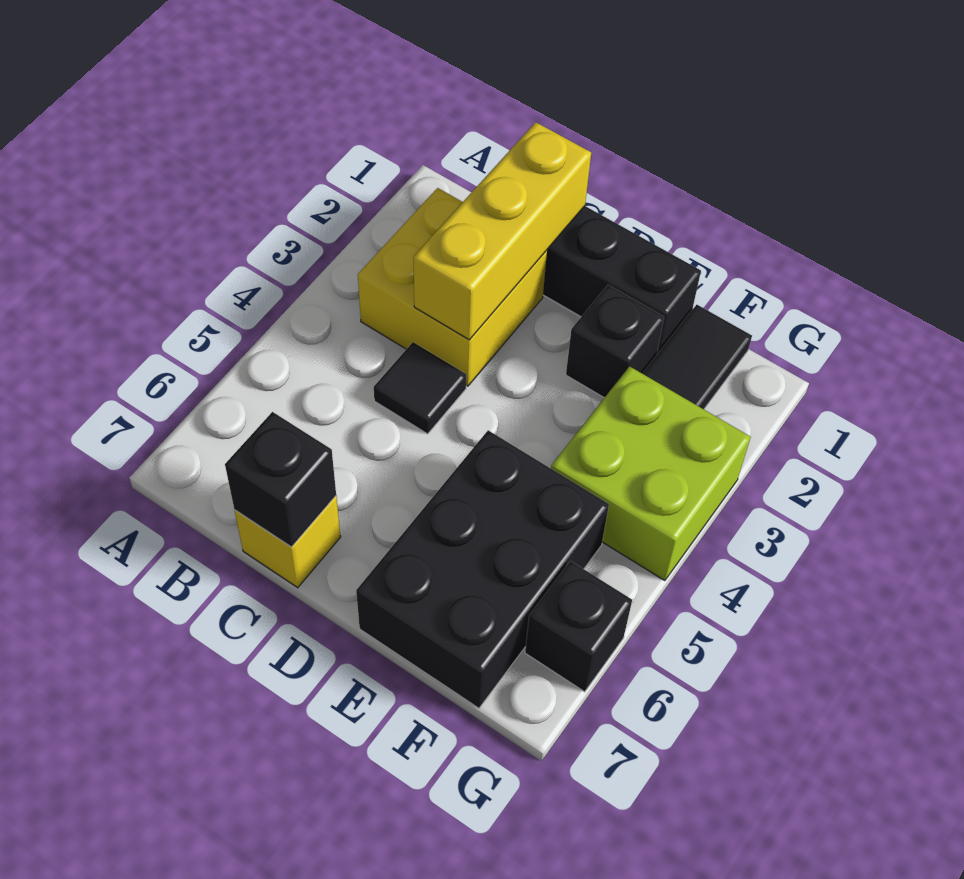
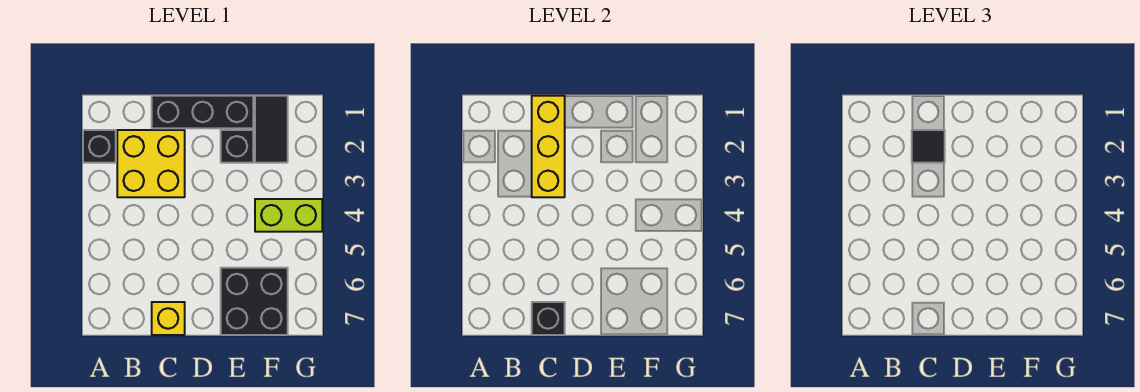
black 1x1 tile [374,342,466,434] -> black 1x1 tile moved to [912,130,945,163]
black 2x3 brick [356,430,609,708] -> black 2x2 brick [221,268,288,335]
lime 2x2 brick [551,366,750,581] -> lime 1x2 brick [255,199,322,232]
black 1x1 brick [525,561,632,692] -> black 1x1 brick moved to [83,130,116,163]

